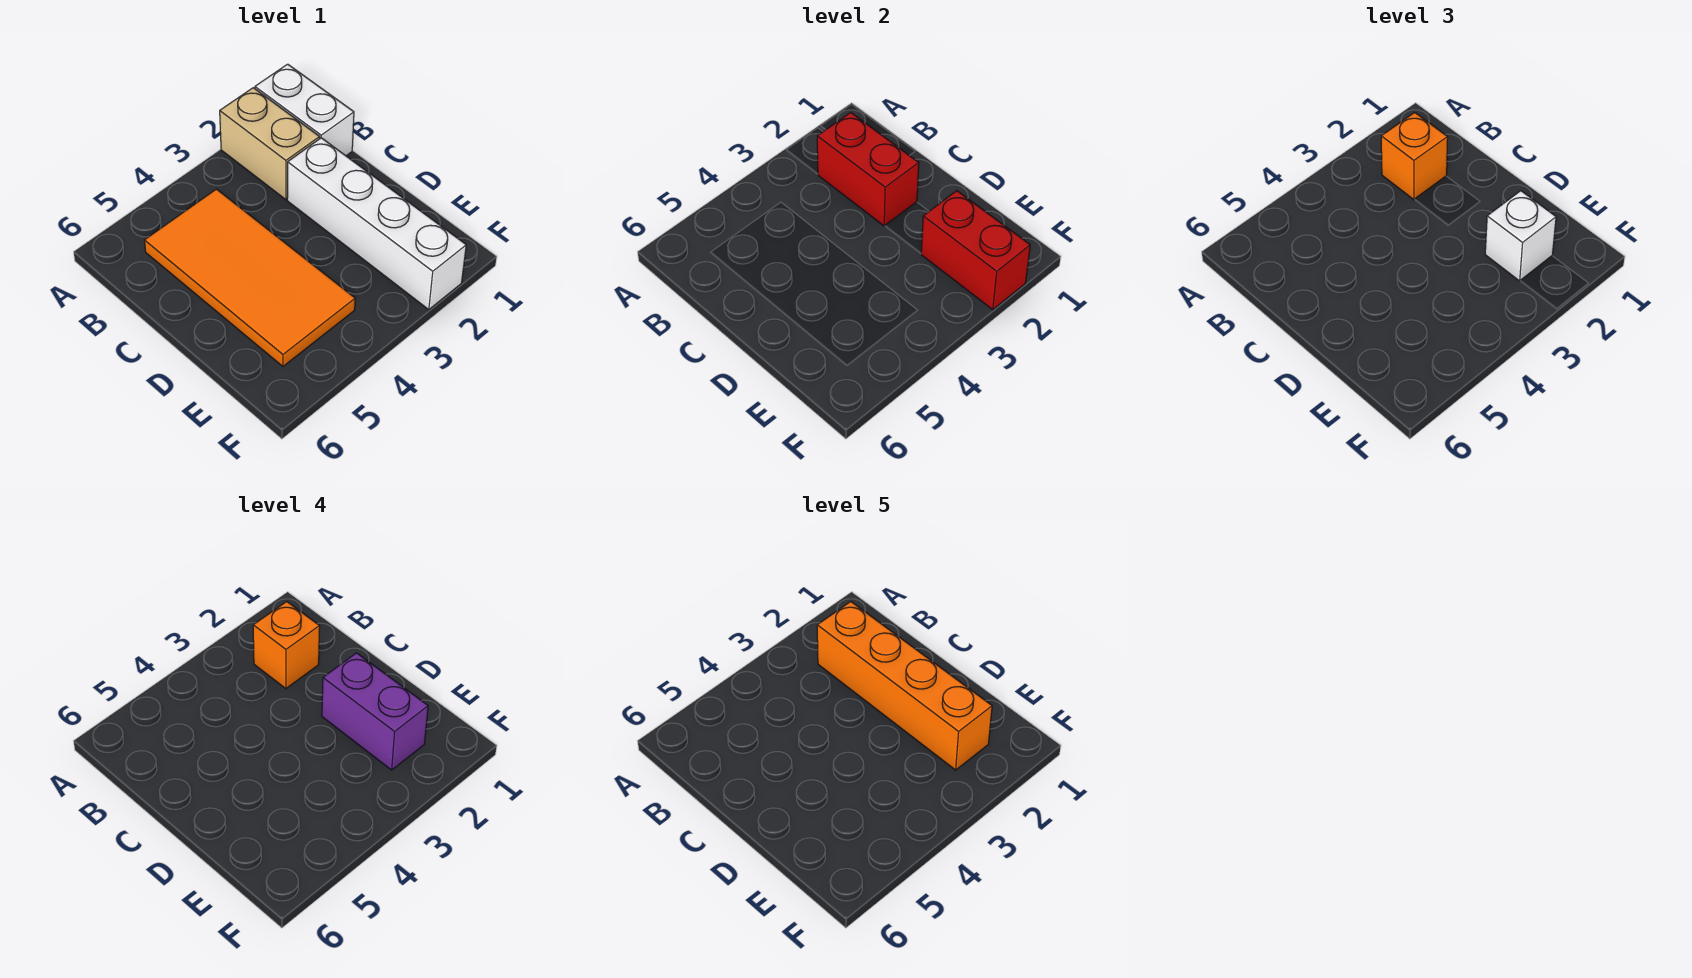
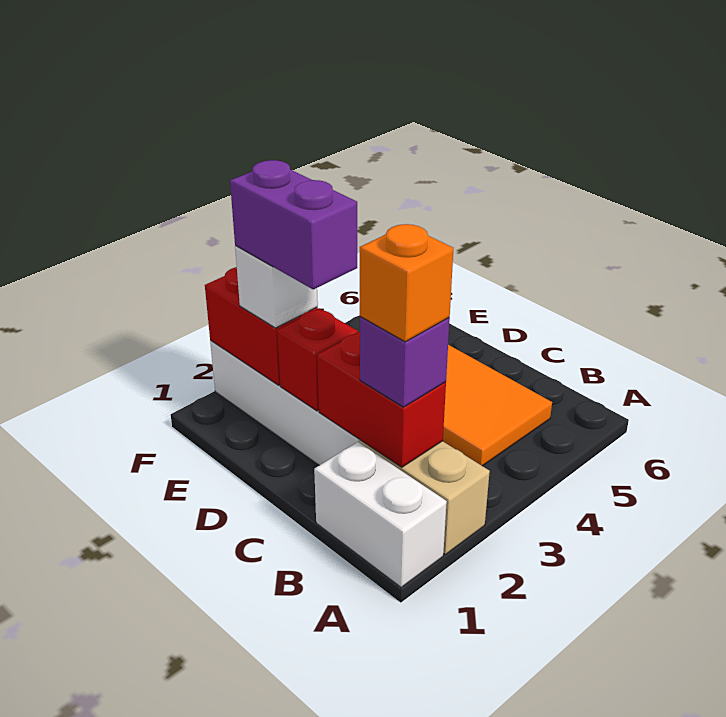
orange 1x1 brick [1381,113,1448,200] -> purple 1x1 brick [360,317,450,407]
orange 1x4 brick [817,602,992,770] -> none
none -> red 1x1 brick [277,309,358,411]

